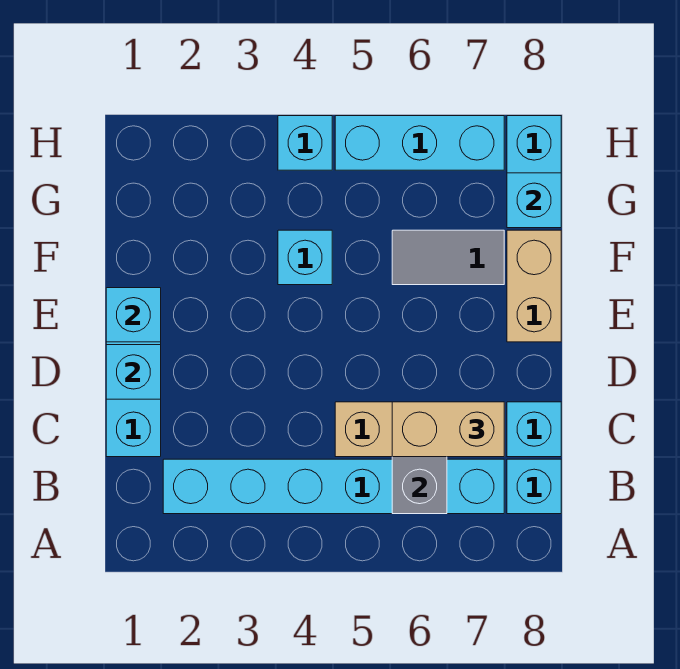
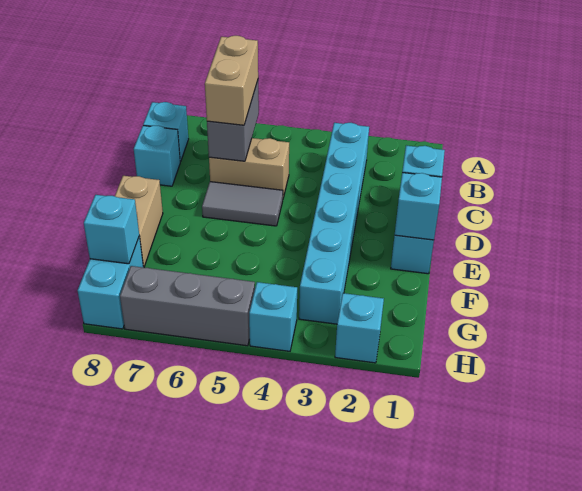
cyan 1x6 brick [163,459,504,514] -> cyan 1x6 brick turned to [299,123,369,324]
tan 1x2 brick [392,402,504,457] -> tan 1x2 brick turned to [205,36,258,125]
cyan 1x1 brick [278,230,332,285] -> cyan 1x1 brick moved to [335,293,384,363]
grey 1x2 tile [392,230,504,285] -> grey 1x2 tile moved to [202,182,283,226]
cyan 1x3 brick [335,116,504,170] -> grey 1x3 brick [120,266,255,346]

